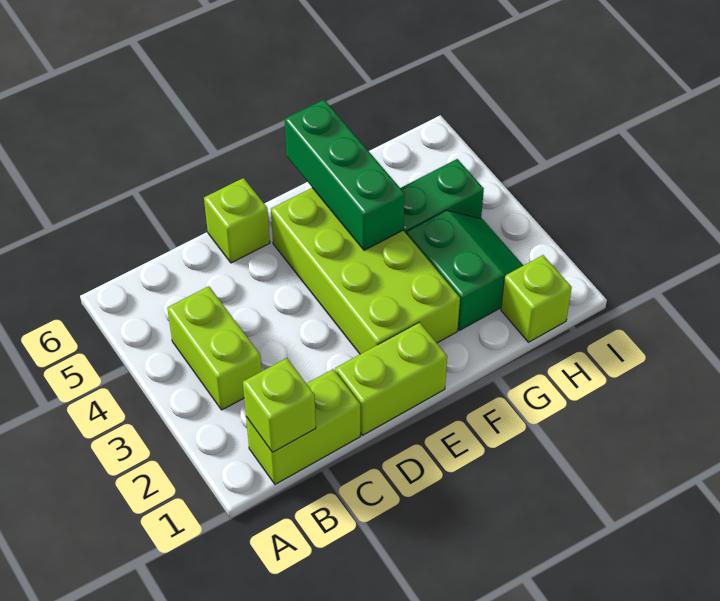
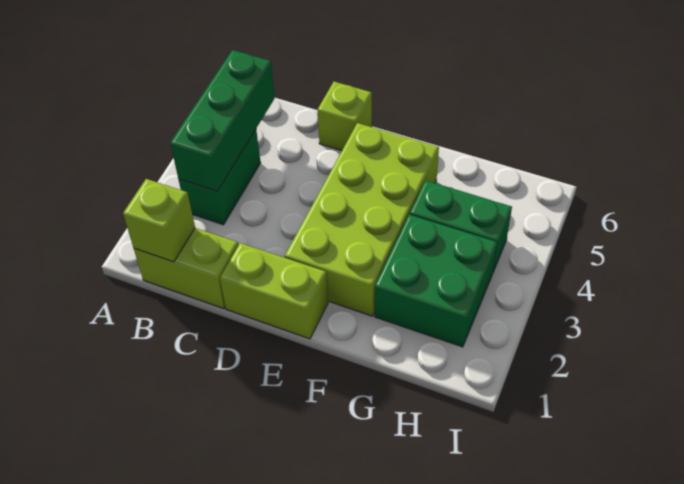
lime 1x2 brick [167,286,262,410] -> green 1x2 brick [178,130,261,225]
green 1x3 brick [285,100,405,250] -> green 1x3 brick moved to [170,50,275,191]
green 2x2 slope [407,210,523,330] -> green 2x2 brick [375,214,497,347]
lime 1x1 brick [501,255,572,342] -> none

